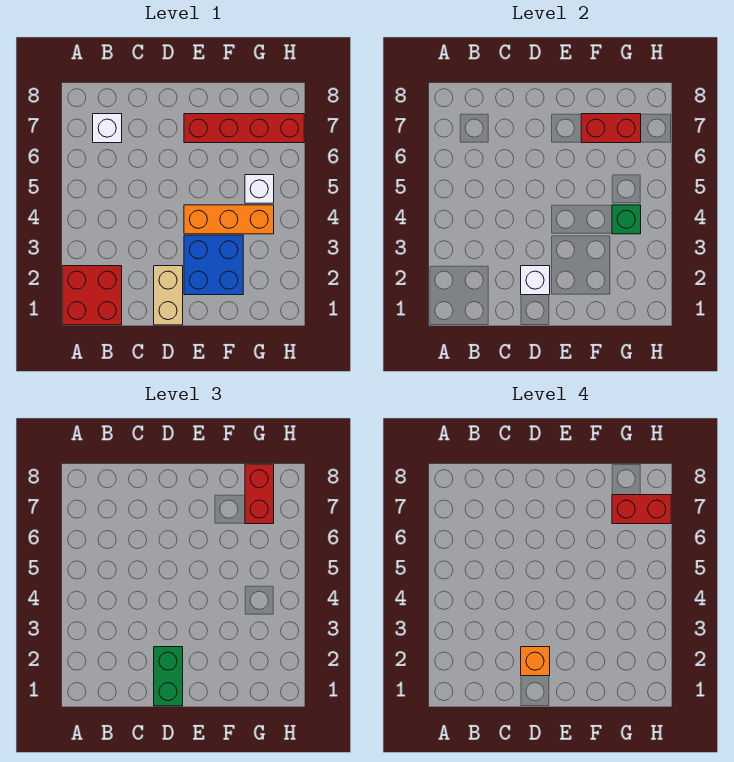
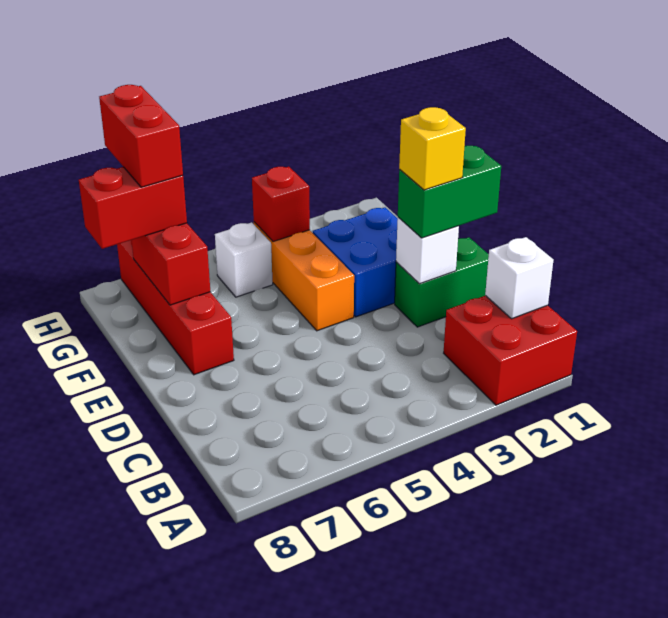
white 1x1 brick [93,114,122,143] -> white 1x1 brick moved to [485,237,553,319]
tan 1x2 brick [154,266,183,325] -> green 1x2 brick [395,237,489,327]
orange 1x1 brick [521,647,550,676] -> yellow 1x1 brick [399,107,466,190]
green 1x1 brick [612,205,641,234] -> red 1x1 brick [252,167,310,242]

